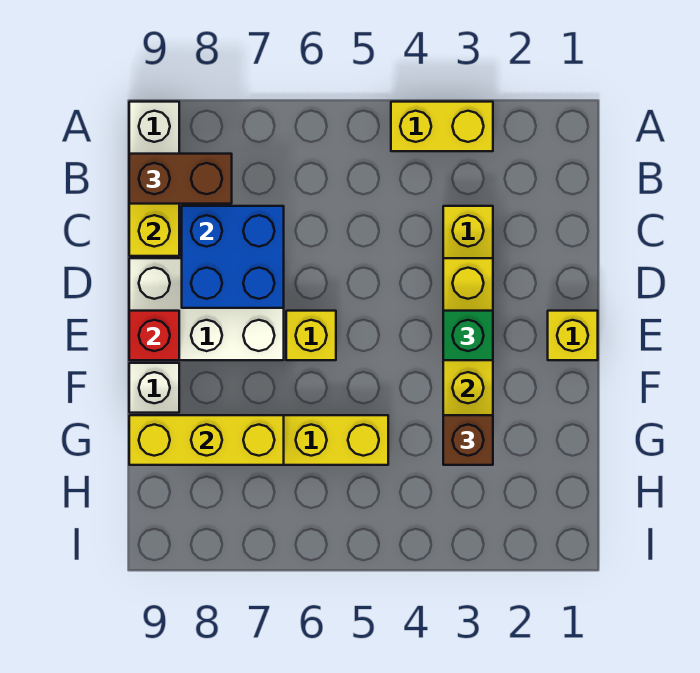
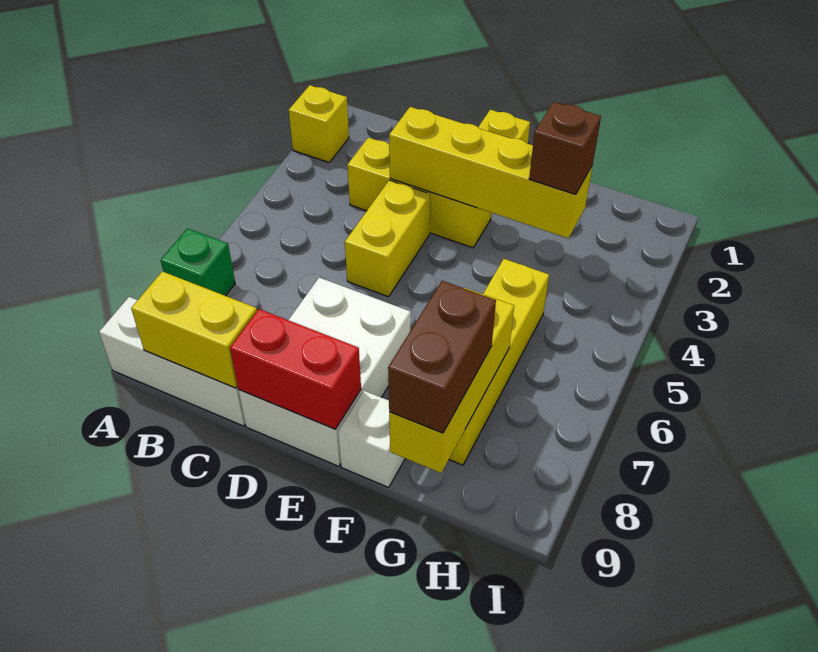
yellow 1x2 brick [391,102,493,151] -> yellow 1x2 brick moved to [345,180,430,297]
brown 1x2 brick [129,154,232,204] -> brown 1x2 brick moved to [388,281,496,433]
blue 2x2 brick [182,206,284,308] -> none
green 1x1 brick [443,311,493,360] -> green 1x1 brick moved to [160,229,235,296]
yellow 1x1 brick [286,311,336,360] -> yellow 1x1 brick moved to [289,85,349,162]
red 1x1 brick [129,311,179,360] -> red 1x2 brick [230,309,361,429]

